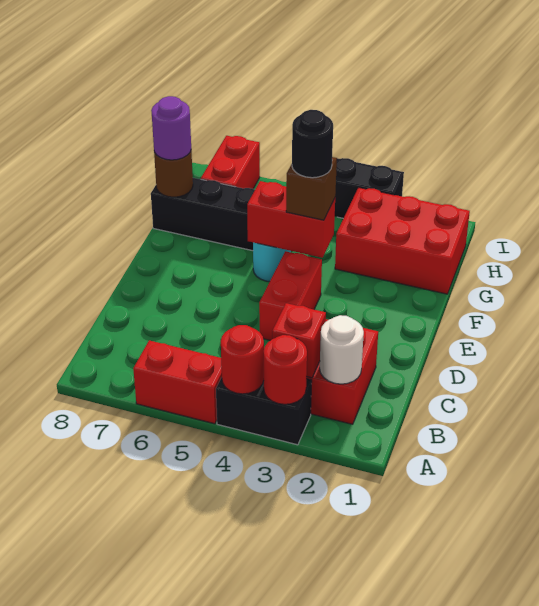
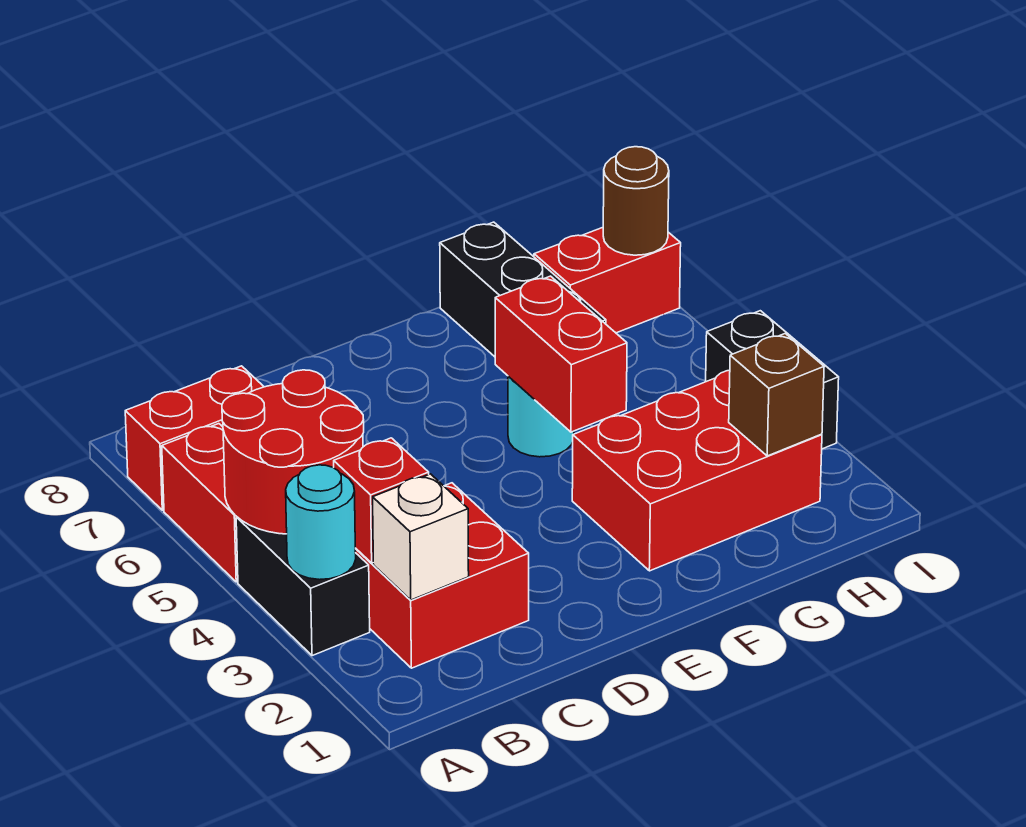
red 1x1 round brick [264,335,307,404] -> cyan 1x1 round brick [286,465,356,580]
red 1x1 round brick [221,325,264,394] -> red 2x2 round brick [222,370,364,534]
white 1x1 round brick [320,315,364,384] -> white 1x1 brick [373,474,469,600]
red 1x2 brick [259,251,322,340] -> red 1x2 brick moved to [125,366,264,510]
brown 1x1 brick [286,157,337,220] -> brown 1x1 brick moved to [729,334,824,456]
black 1x1 round brick [292,110,333,178] -> none
red 2x3 brick [335,187,470,294] -> red 2x3 brick turned to [572,370,822,571]
brown 1x1 round brick [154,151,193,197] -> brown 1x1 round brick moved to [603,147,669,255]
purple 1x1 round brick [151,96,191,160] -> none

